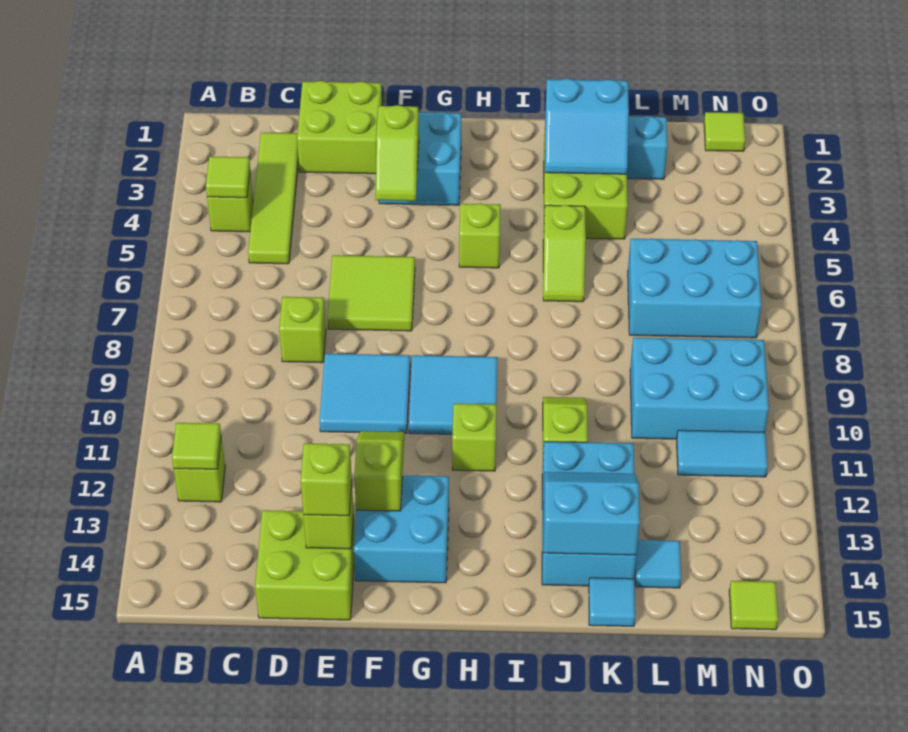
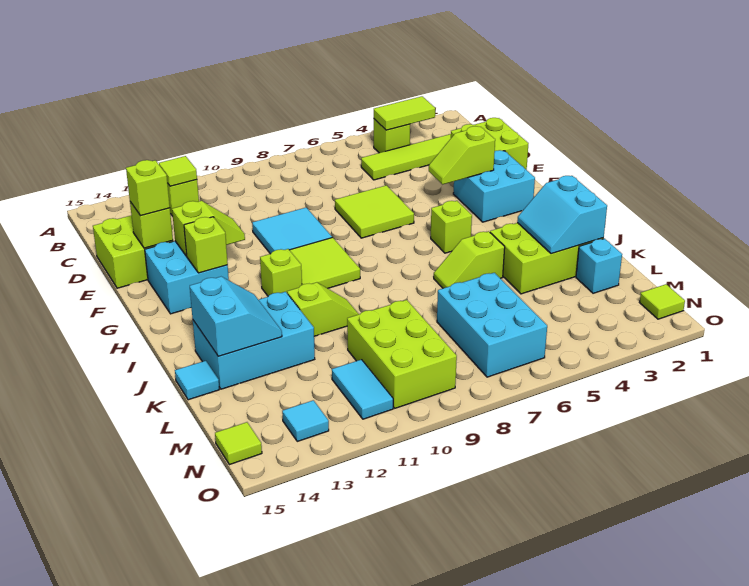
lime 1x1 tile [206,157,250,198] -> lime 1x2 tile [374,96,435,130]
lime 1x1 brick [279,297,326,363] -> lime 1x1 brick moved to [184,217,228,273]
cyan 2x2 tile [409,355,498,434] -> lime 2x2 tile [290,237,360,288]
cyan 2x3 brick [630,337,769,439] -> lime 2x3 brick [347,300,457,408]
cyan 1x1 tile [635,540,681,588] -> cyan 1x1 tile moved to [282,400,329,441]

